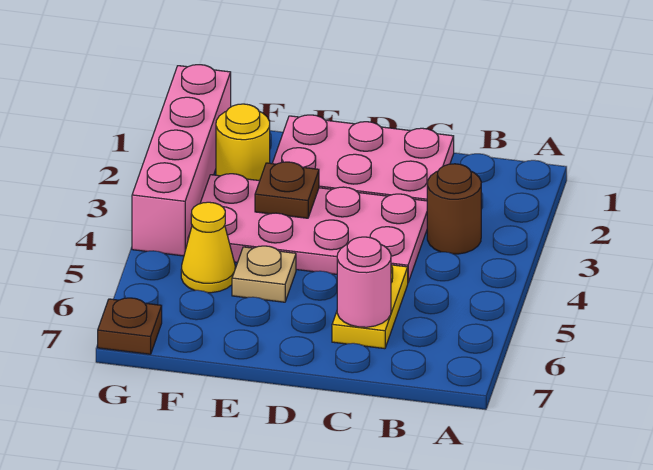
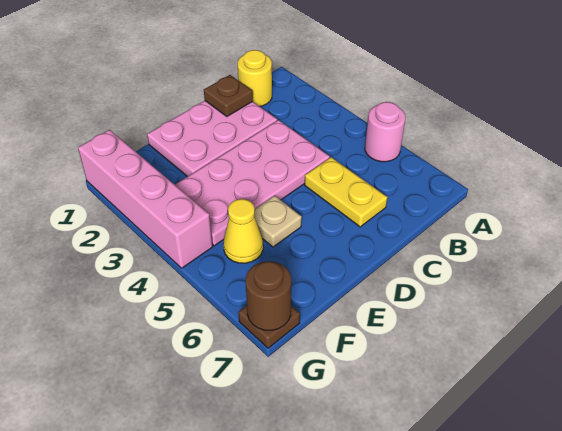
brown 1x1 round brick [427,164,481,254] -> brown 1x1 round brick moved to [246,261,291,330]
pink 1x1 round brick [337,237,391,327] -> pink 1x1 round brick moved to [365,102,405,162]
brown 1x1 plate [255,162,319,218] -> brown 1x1 plate moved to [204,75,253,117]
yellow 1x1 round brick [216,104,270,181] -> yellow 1x1 round brick moved to [238,50,272,106]

